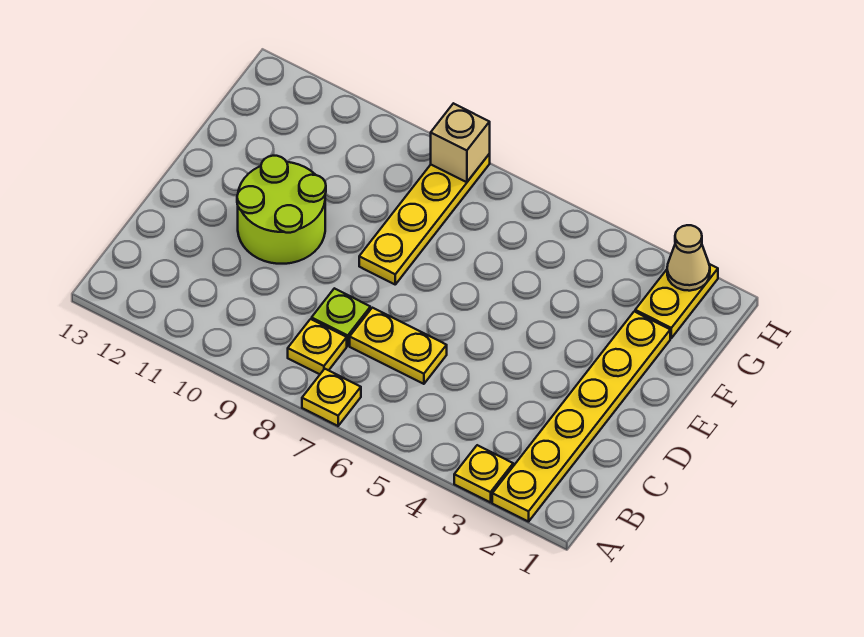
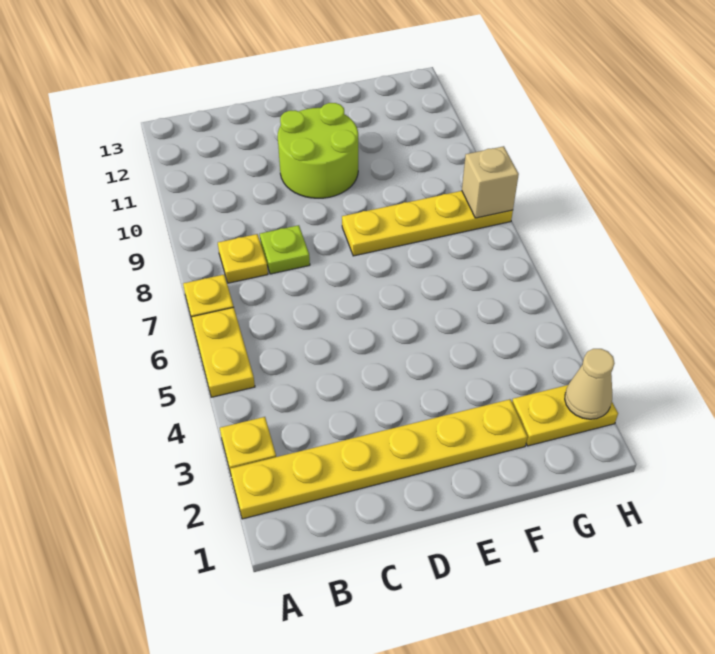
yellow 1x2 plate [350,308,447,384] -> yellow 1x2 plate moved to [192,307,255,397]

